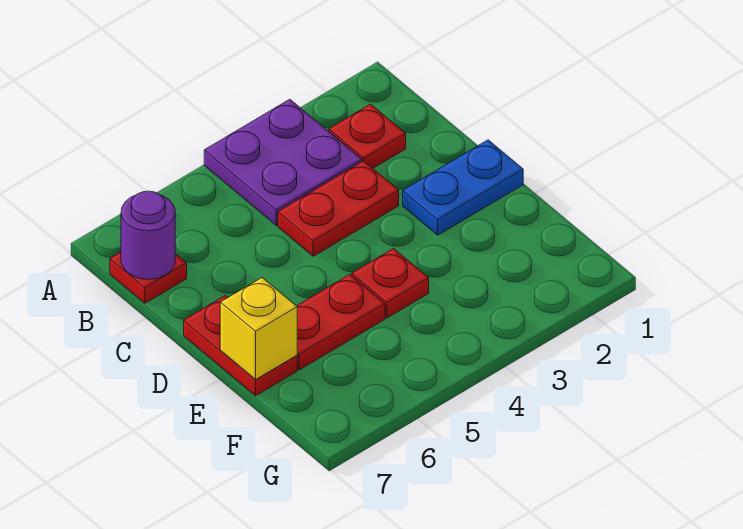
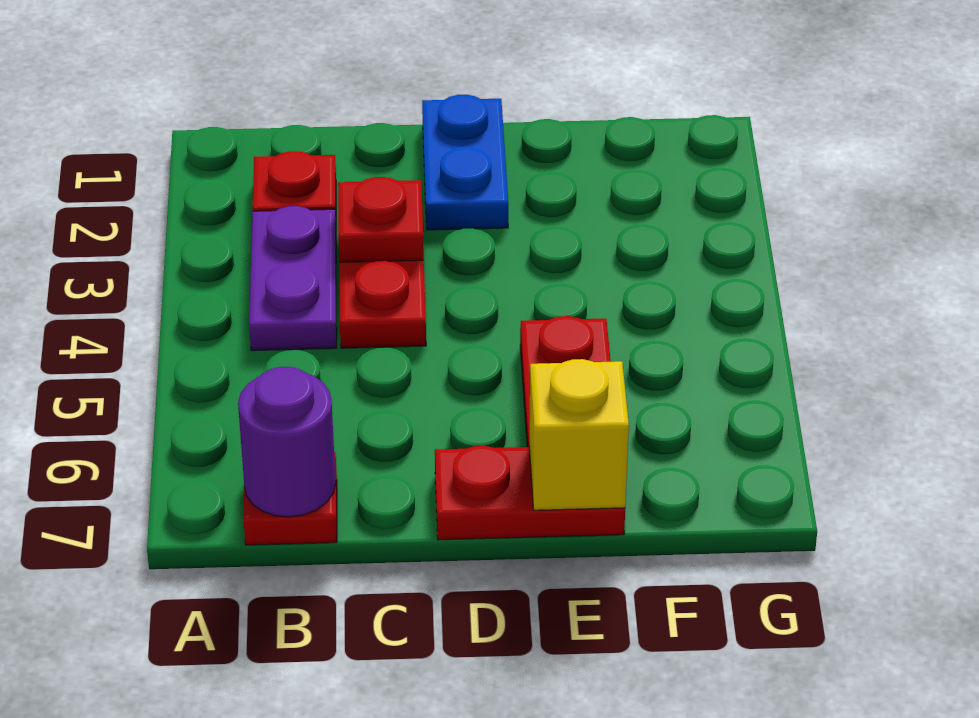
purple 2x2 plate [204,99,362,225] -> purple 1x2 plate [249,206,337,351]
red 1x1 plate [352,249,429,318] -> red 1x1 plate moved to [338,177,424,262]

